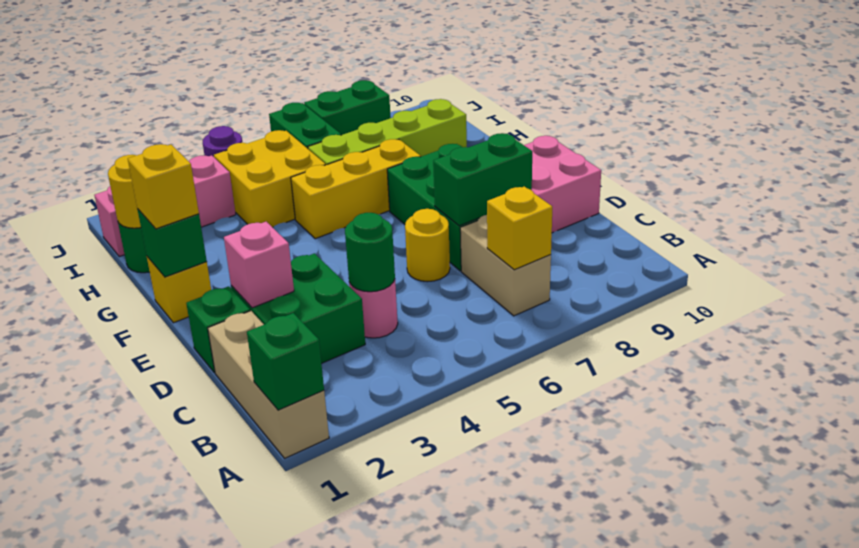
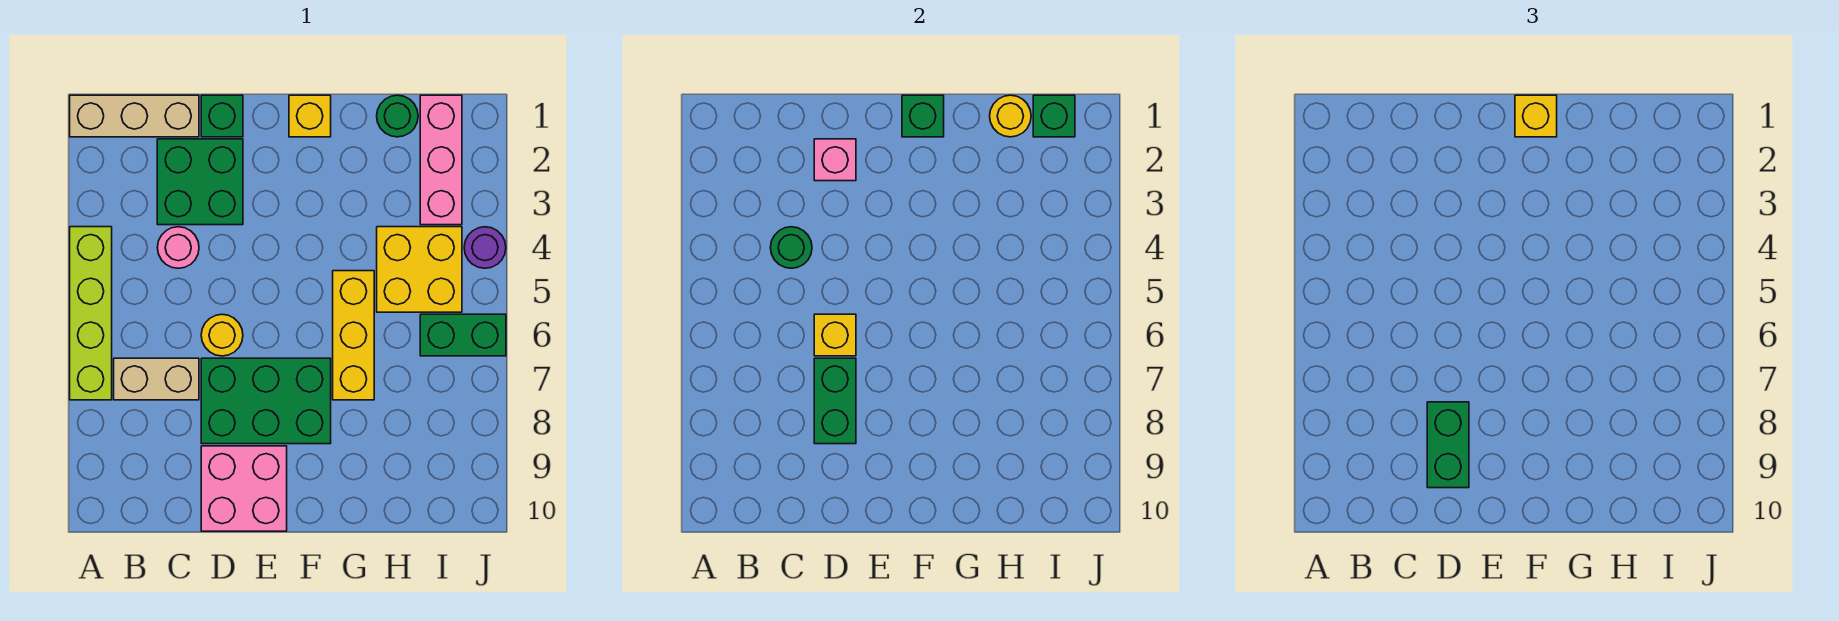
green 1x1 brick [247,313,324,410] -> green 1x1 brick moved to [1033,95,1075,137]
yellow 1x1 brick [487,186,552,270] -> yellow 1x1 brick moved to [814,314,856,356]
lime 1x4 brick [308,99,467,165] -> lime 1x4 brick moved to [70,227,112,400]
green 1x2 brick [304,80,391,135] -> green 1x2 brick moved to [1427,402,1469,488]

